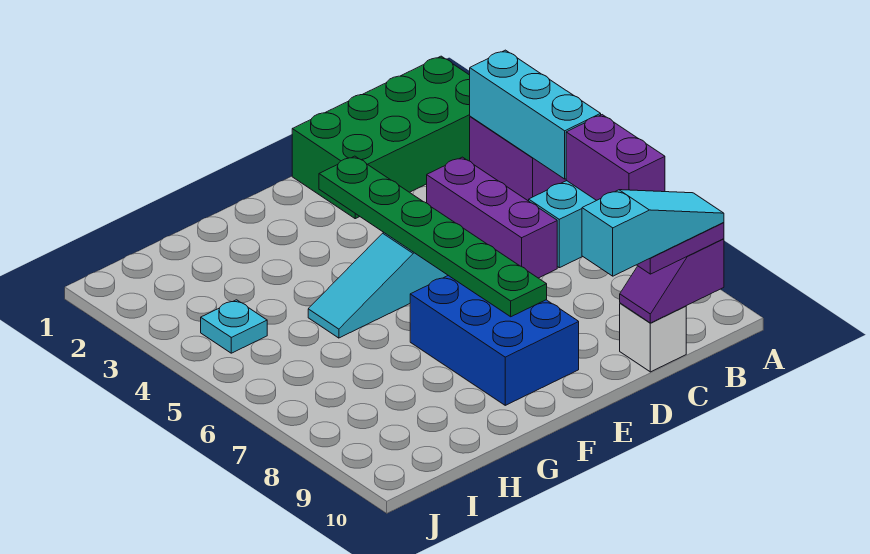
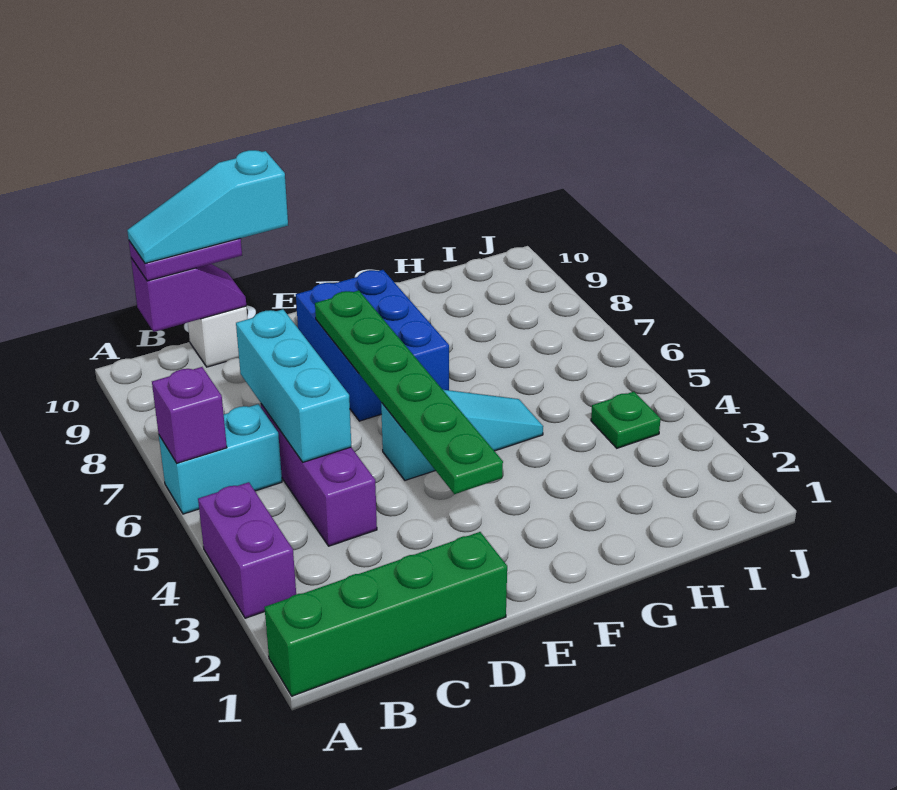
green 2x4 brick [292,56,470,219] -> green 1x4 brick [264,532,507,696]
cyan 1x3 brick [470,50,601,179] -> cyan 1x3 brick moved to [236,309,351,462]
purple 1x2 brick [566,115,665,200] -> purple 1x1 brick [152,367,227,463]
cyan 1x1 plate [201,300,267,353] -> green 1x1 plate [591,392,660,448]

